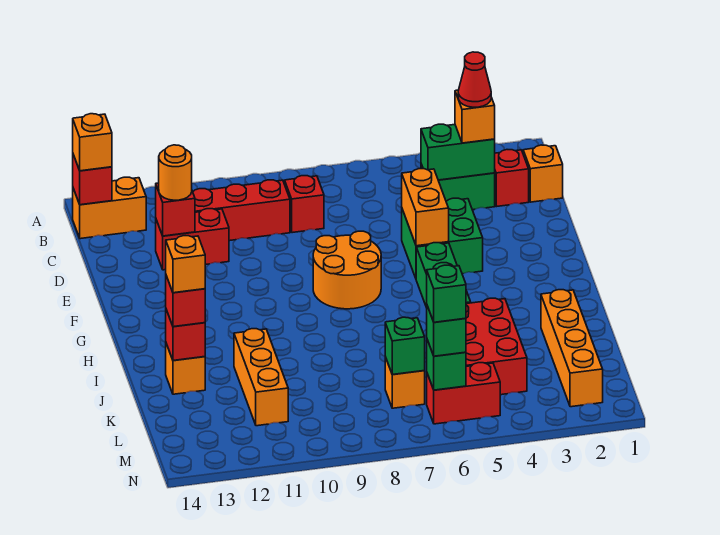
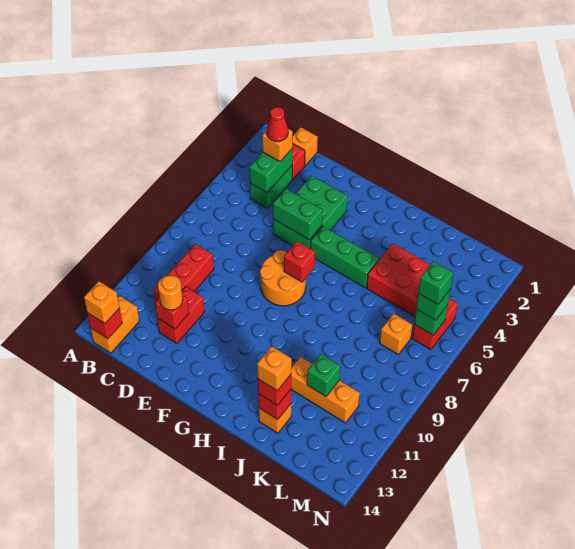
red 1x1 brick [285,176,324,233] -> red 1x1 brick moved to [284,241,315,282]
green 2x2 brick [402,198,483,278] -> green 2x3 brick [273,176,347,248]
orange 1x2 brick [402,169,449,246] -> green 1x2 brick [273,189,323,240]
orange 1x4 brick [541,290,603,407] -> none
green 1x1 brick [385,317,425,375] -> green 1x1 brick moved to [307,354,340,396]

